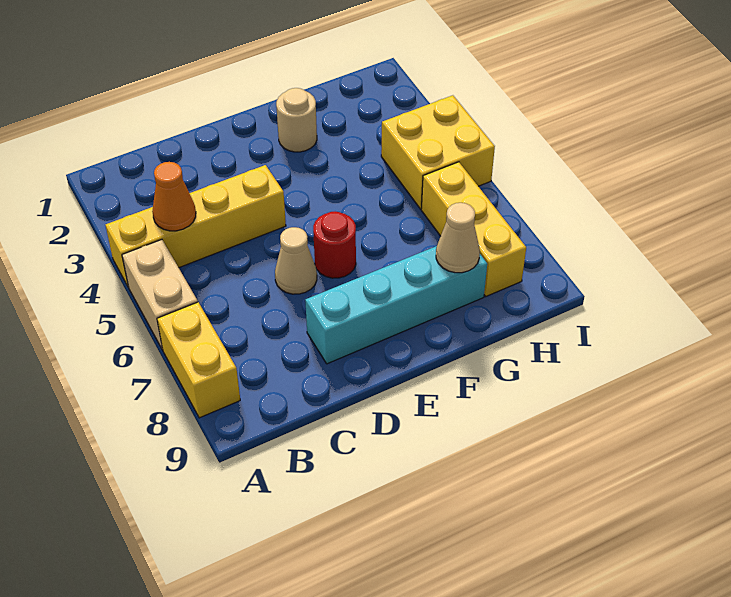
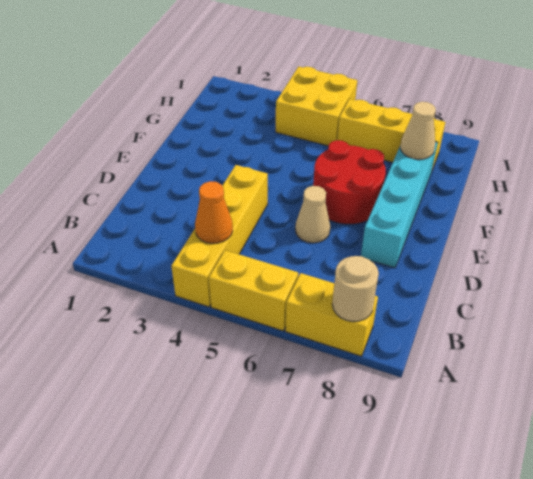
tan 1x2 brick [122,240,198,350] -> yellow 1x2 brick [209,250,298,331]
red 1x1 round brick [313,212,356,278] -> red 2x2 round brick [313,140,386,224]
tan 1x1 round brick [276,88,317,152] -> tan 1x1 round brick moved to [332,256,379,322]

